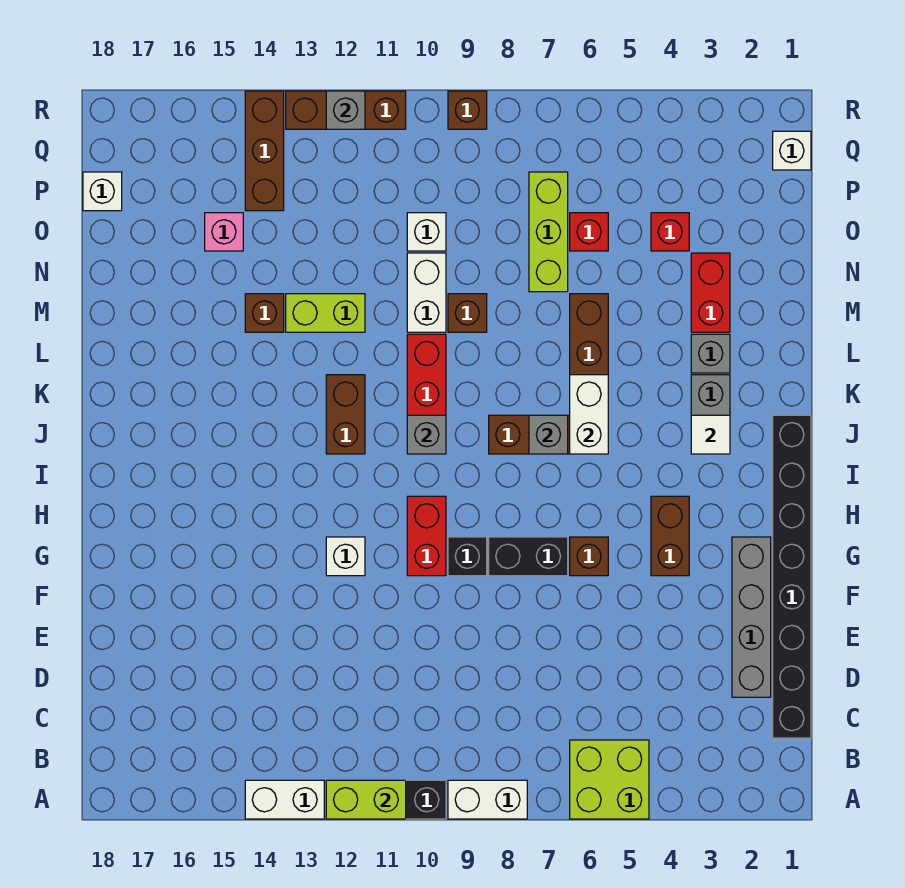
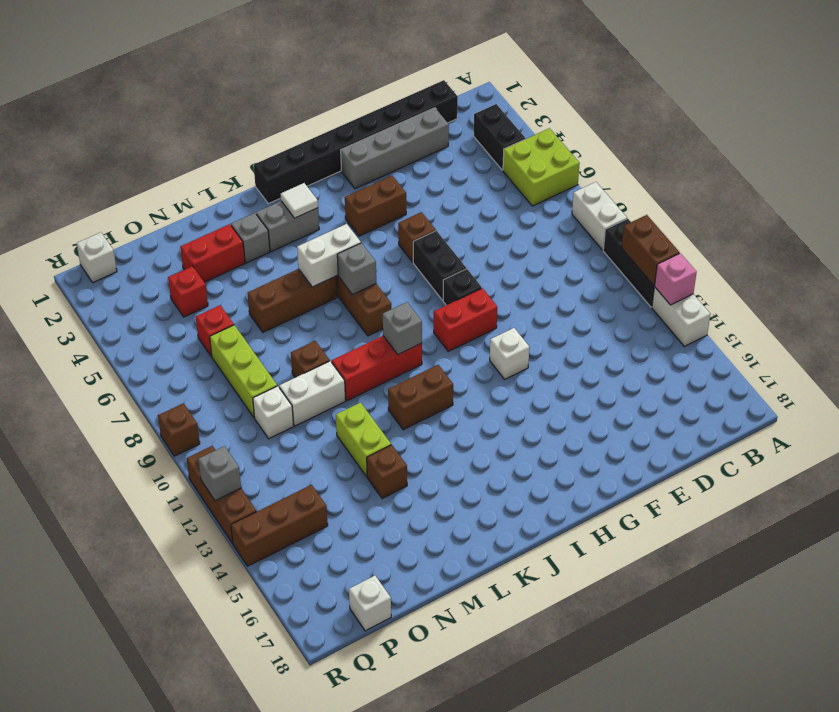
lime 1x2 brick [326,780,406,819] -> brown 1x2 brick [622,215,680,285]
none -> black 1x2 brick [474,104,525,170]
lime 1x3 brick [529,172,568,292] -> lime 1x3 brick turned to [210,325,277,418]
pink 1x1 brick [205,213,243,251] -> pink 1x1 brick moved to [655,253,697,305]

